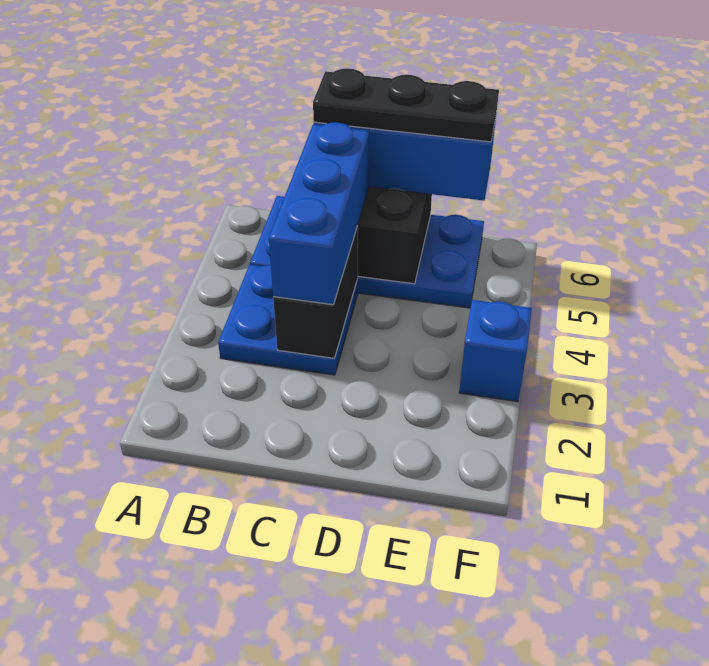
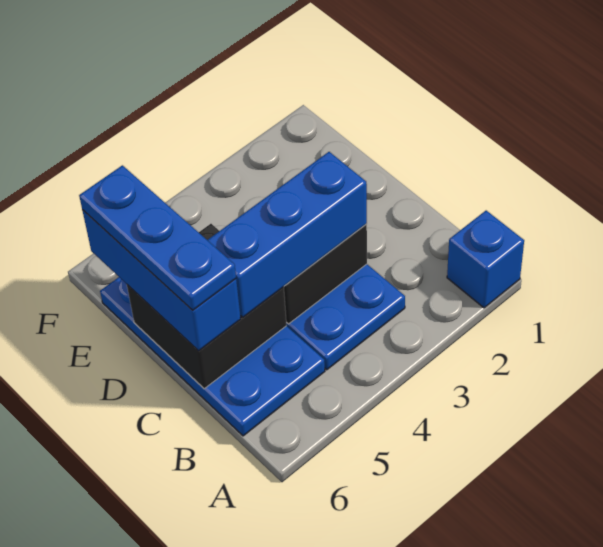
black 1x3 plate [313,68,499,142] -> blue 1x3 plate [79,165,236,310]
blue 1x1 brick [459,300,532,402] -> blue 1x1 brick moved to [447,211,524,308]

